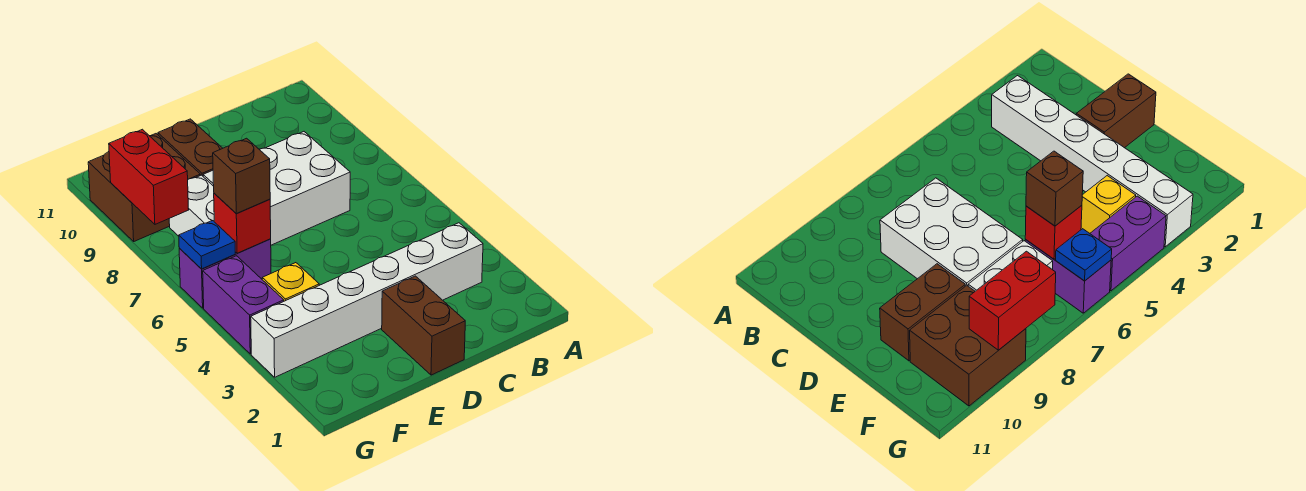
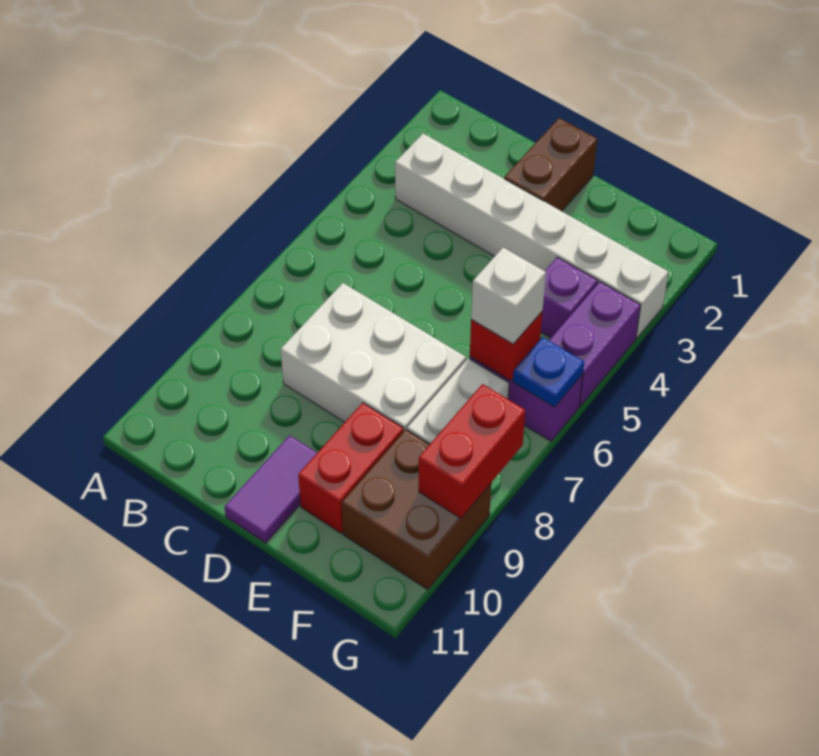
none -> purple 1x2 tile [225,435,317,543]
brown 1x2 brick [158,119,223,176] -> red 1x2 brick [298,403,403,533]
yellow 1x1 brick [262,263,319,301] -> purple 1x1 brick [541,257,598,338]
brown 1x1 brick [213,138,270,214] -> white 1x1 brick [471,248,546,344]

